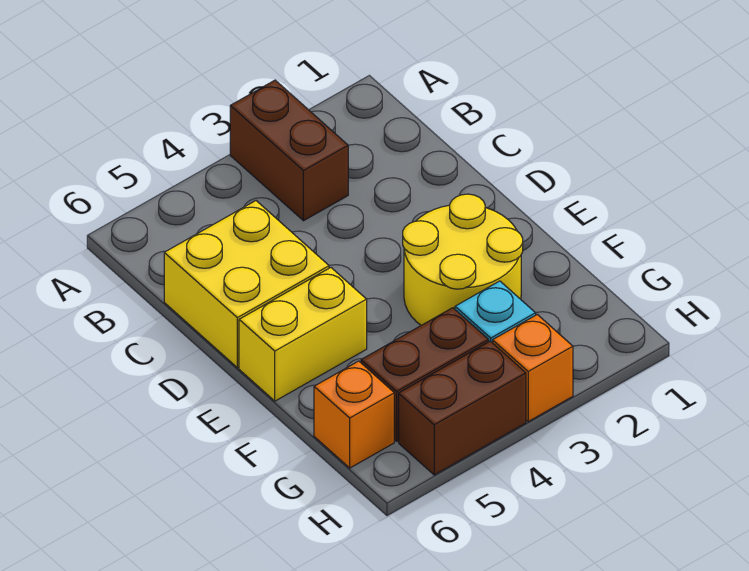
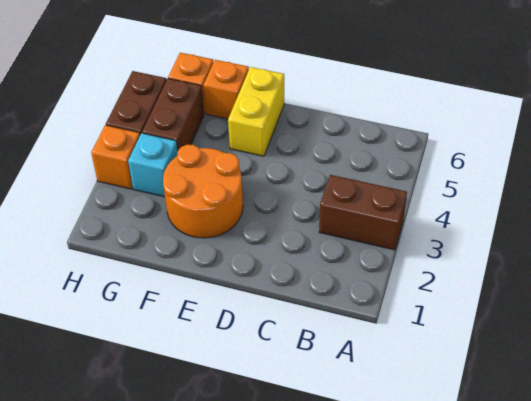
yellow 2x2 brick [164,201,329,368] -> none
yellow 2x2 round brick [403,194,523,325] -> orange 2x2 round brick [163,145,243,238]
none -> orange 1x1 brick [204,60,249,119]

